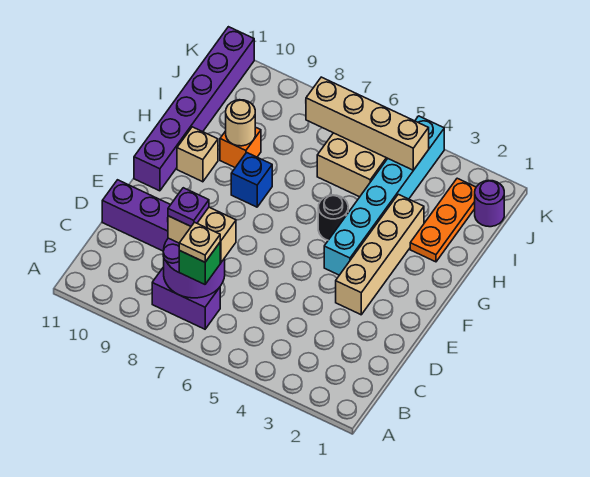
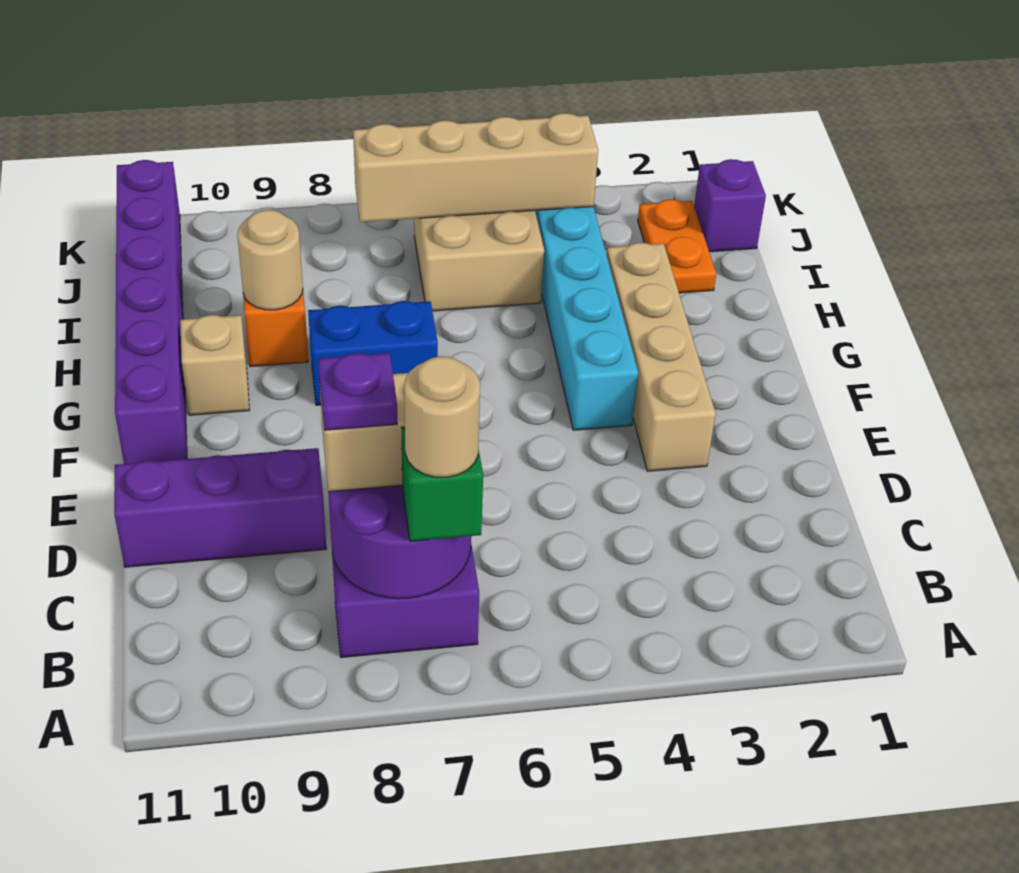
tan 1x1 plate [179,222,220,262] -> tan 1x1 round brick [404,356,480,477]
black 1x1 round brick [318,195,348,240] -> none
blue 1x1 brick [231,152,272,207] -> blue 1x2 brick [308,301,438,405]
orange 1x3 plate [410,178,476,262] -> orange 1x2 plate [638,199,716,293]
purple 1x1 round brick [475,180,504,227] -> purple 1x1 brick [694,159,766,252]

